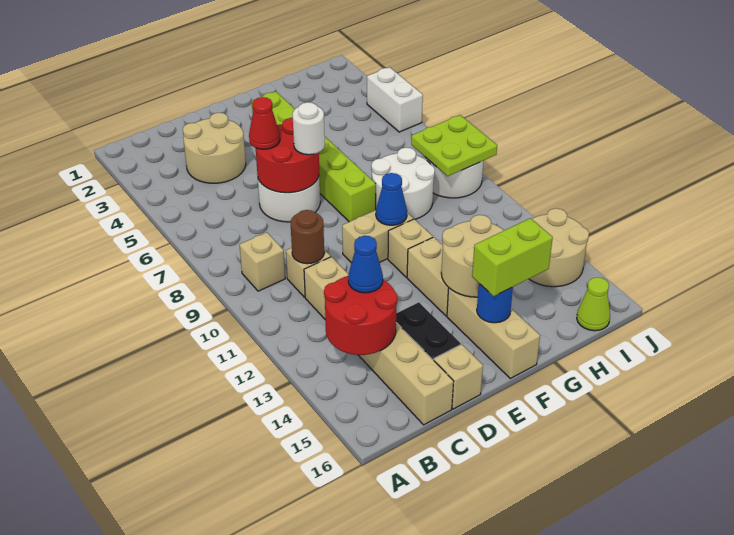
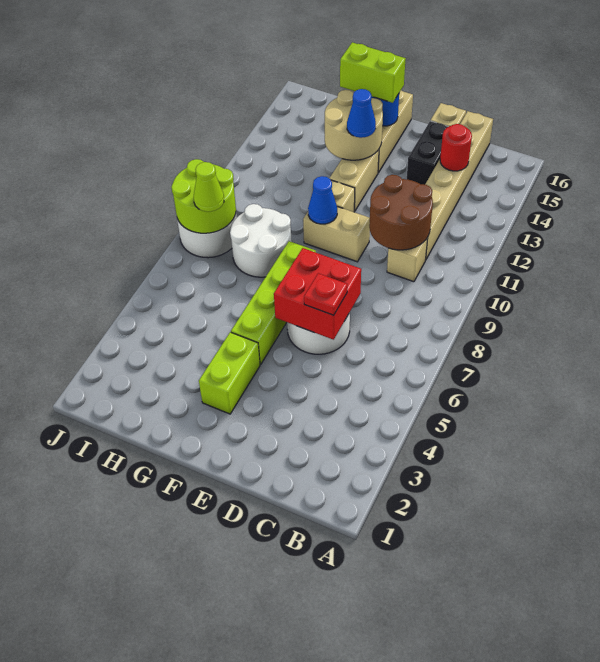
tan 1x1 brick [240,232,285,291] -> none
red 2x2 round brick [324,276,397,355] -> red 1x1 round brick [440,124,472,171]
tan 2x2 round brick [183,113,246,183] -> none
brown 1x1 round brick [291,210,324,264] -> brown 2x2 round brick [369,175,433,250]
blue 1x1 cone [348,236,383,293] -> blue 1x1 cone moved to [347,89,376,138]
red 2x2 round brick [256,118,319,193] -> red 2x2 brick [274,248,361,340]
red 1x1 cone [249,97,280,149] -> red 1x1 plate [304,273,348,315]
white 1x1 round brick [292,102,325,155] -> none
lime 2x2 plate [411,115,497,176] -> lime 2x2 round brick [171,159,236,233]
tan 2x2 round brick [529,208,589,287] -> none
lime 1x1 cone [577,277,610,331] -> lime 1x1 cone moved to [194,162,224,212]
white 1x2 brick [367,67,423,132] -> none

